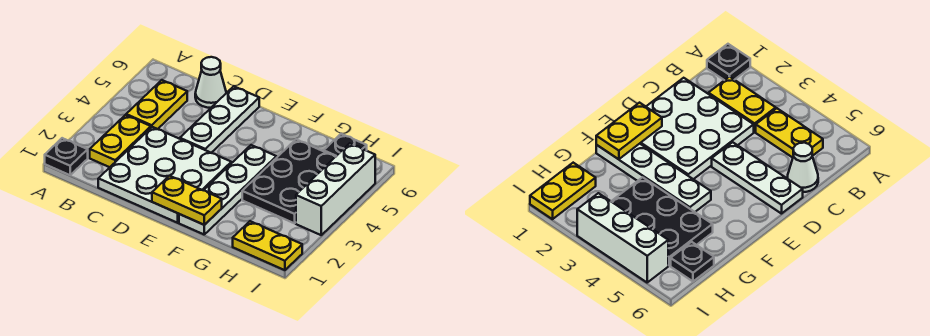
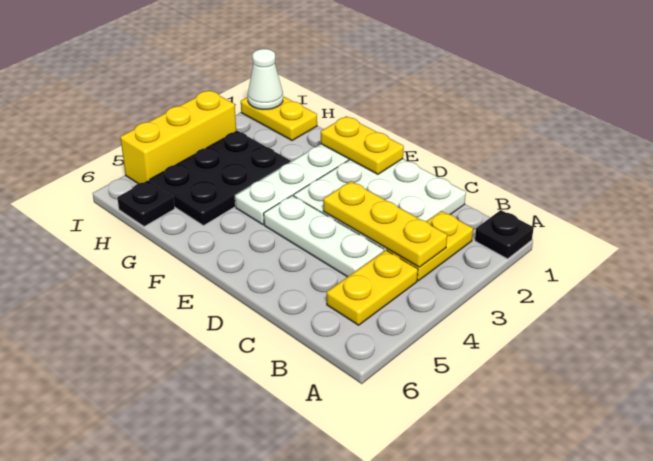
none -> yellow 1x3 plate [323,181,447,267]
white 1x1 cone [195,57,226,108] -> white 1x1 cone moved to [248,49,283,109]
white 1x3 plate [180,86,259,153] -> white 1x3 plate turned to [264,195,384,277]
white 1x3 brick [296,143,375,235] -> yellow 1x3 brick [120,90,236,184]

